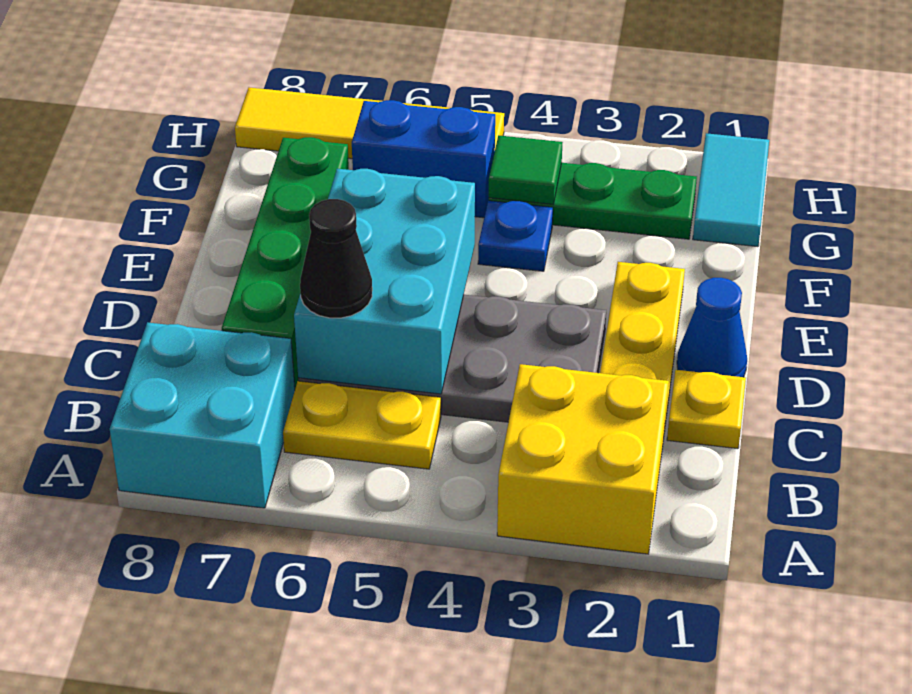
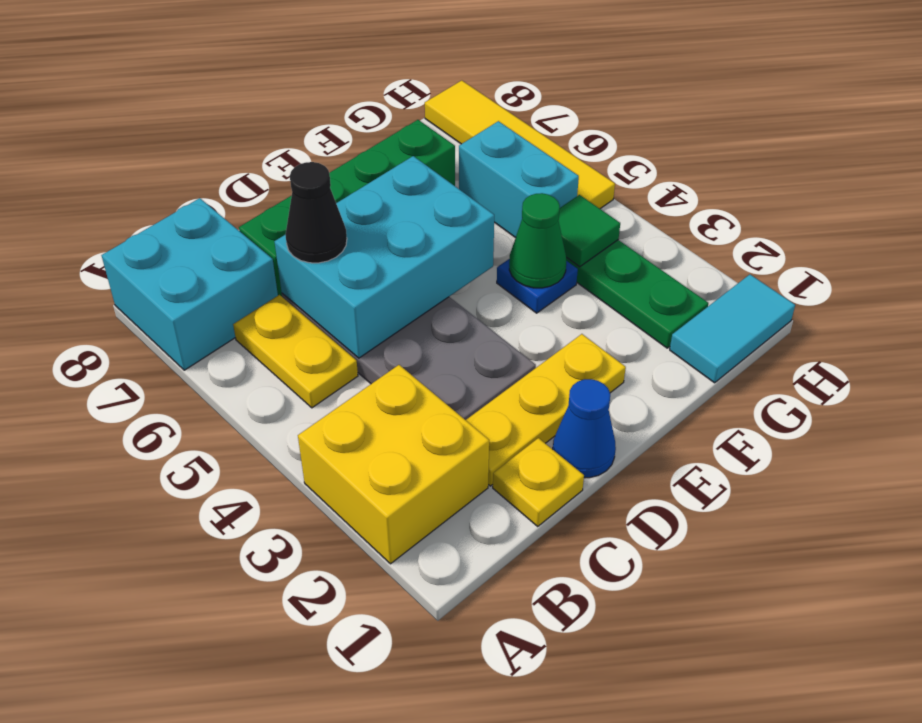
none -> green 1x1 cone [509,193,566,288]
blue 1x2 brick [352,100,495,218] -> cyan 1x2 brick [459,121,579,238]

